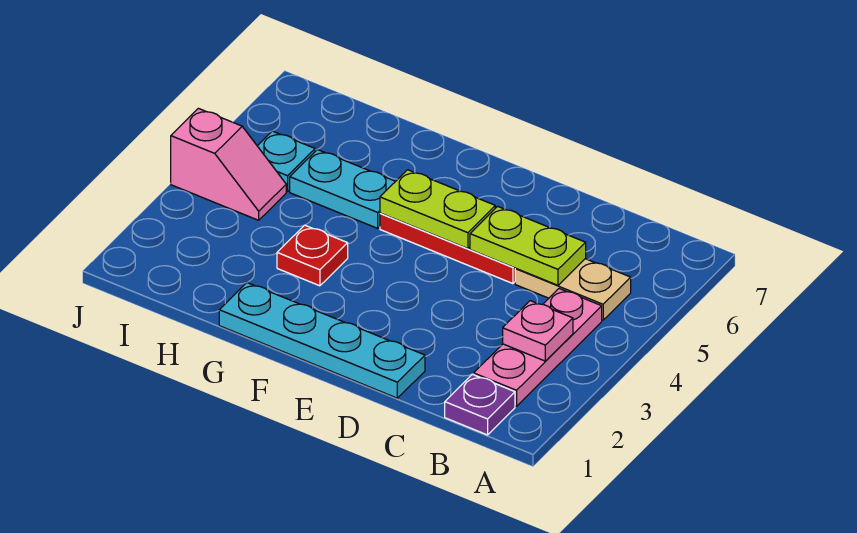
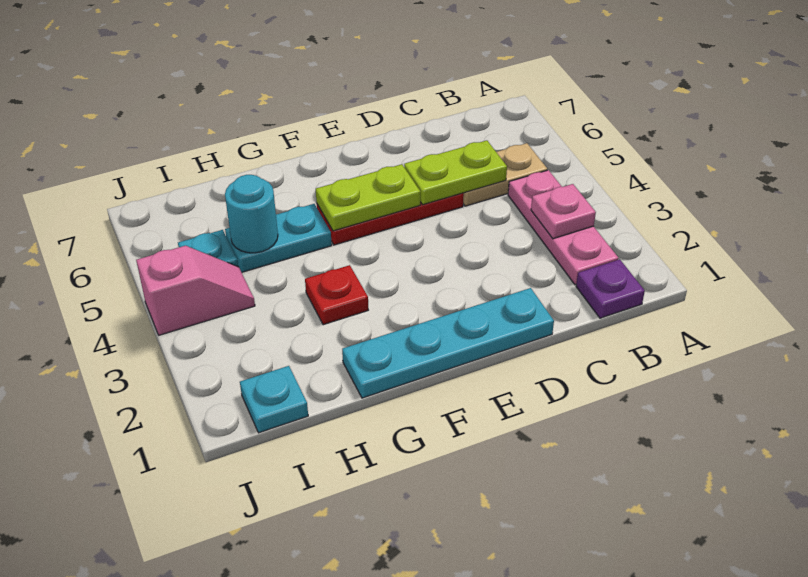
none -> cyan 1x1 round brick [225,175,278,253]
none -> cyan 1x1 plate [240,366,308,433]

